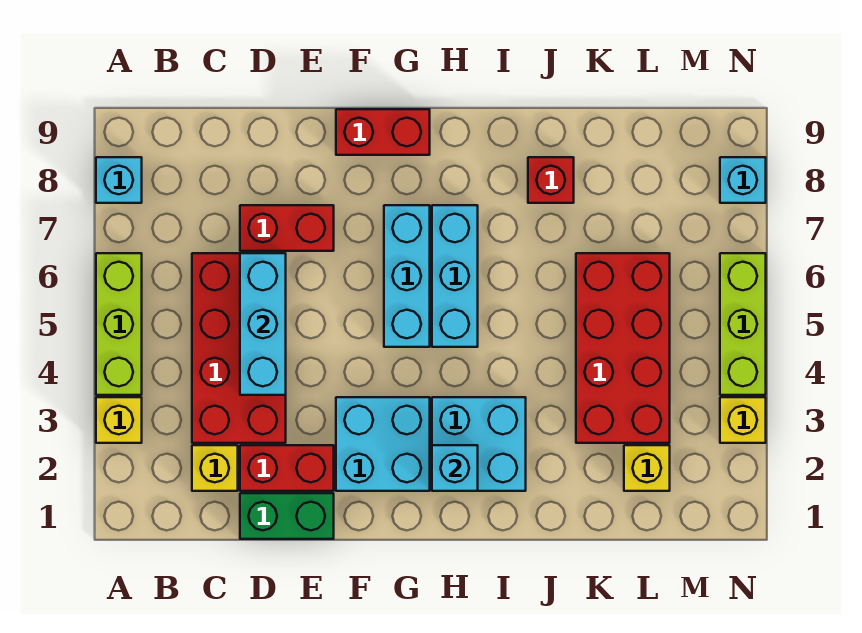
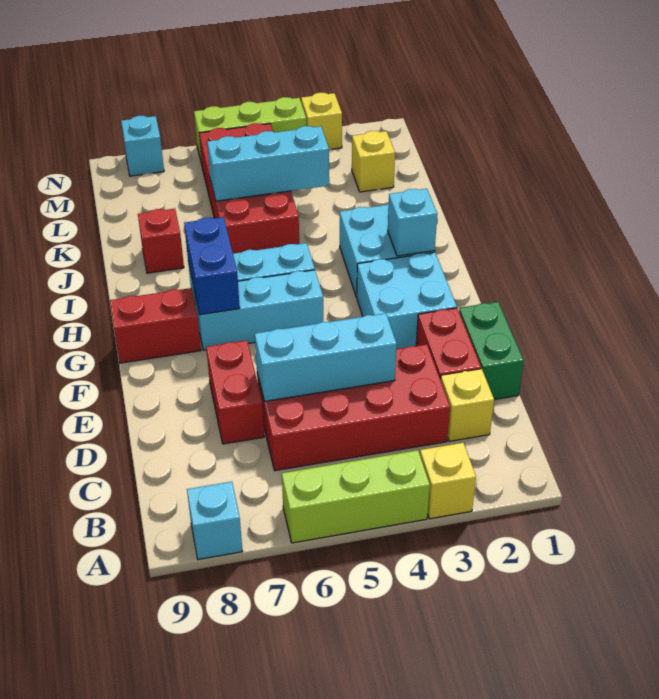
red 1x2 brick [336,109,430,155] -> red 1x2 brick turned to [110,288,201,363]
none -> blue 1x2 brick [184,217,240,315]
red 2x4 brick [576,253,670,443] -> red 2x4 brick turned to [199,123,299,254]
none -> cyan 1x3 brick [207,126,329,201]

